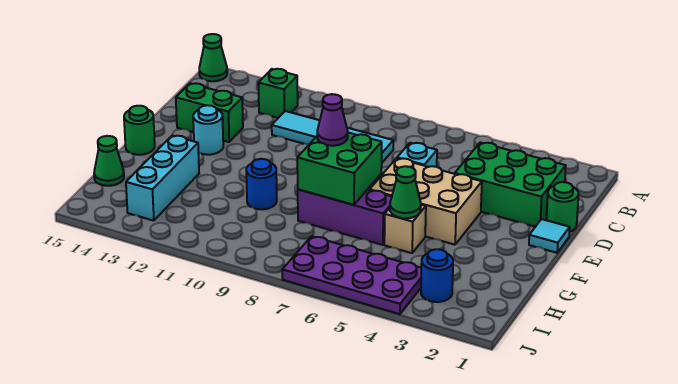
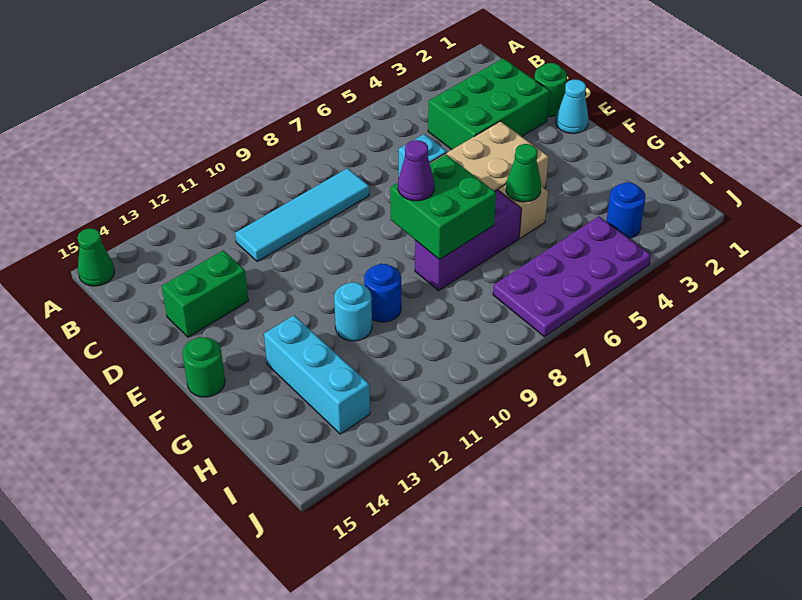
green 1x1 brick [258,69,298,118] -> none
cyan 1x1 tile [529,219,570,253] -> cyan 1x1 cone [556,80,588,134]
cyan 1x1 round brick [193,105,223,155] -> cyan 1x1 round brick moved to [334,282,372,341]
green 1x1 cone [94,136,124,186] -> none

